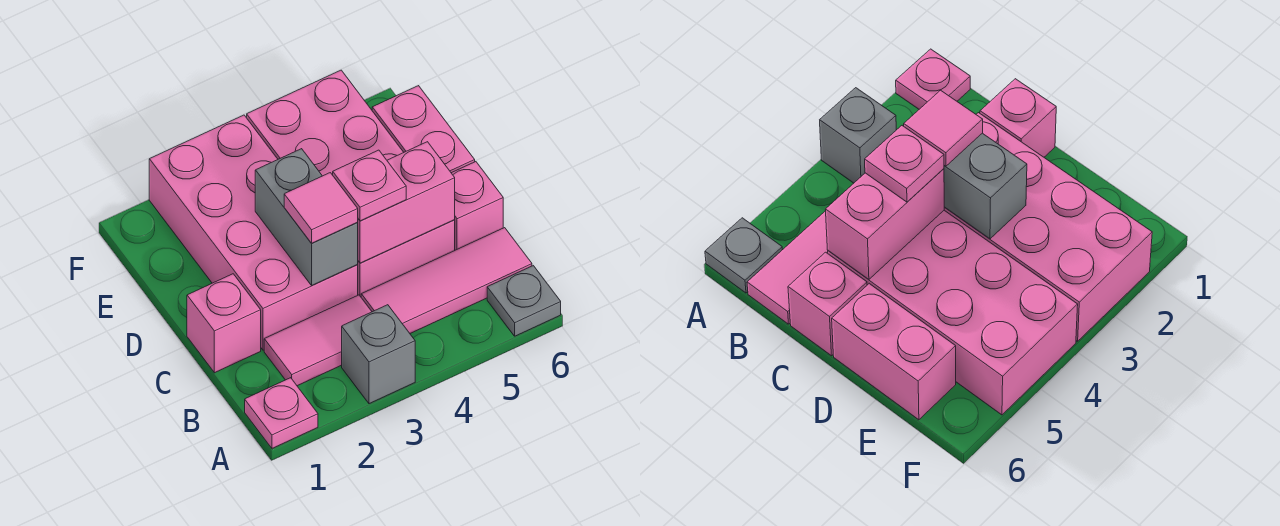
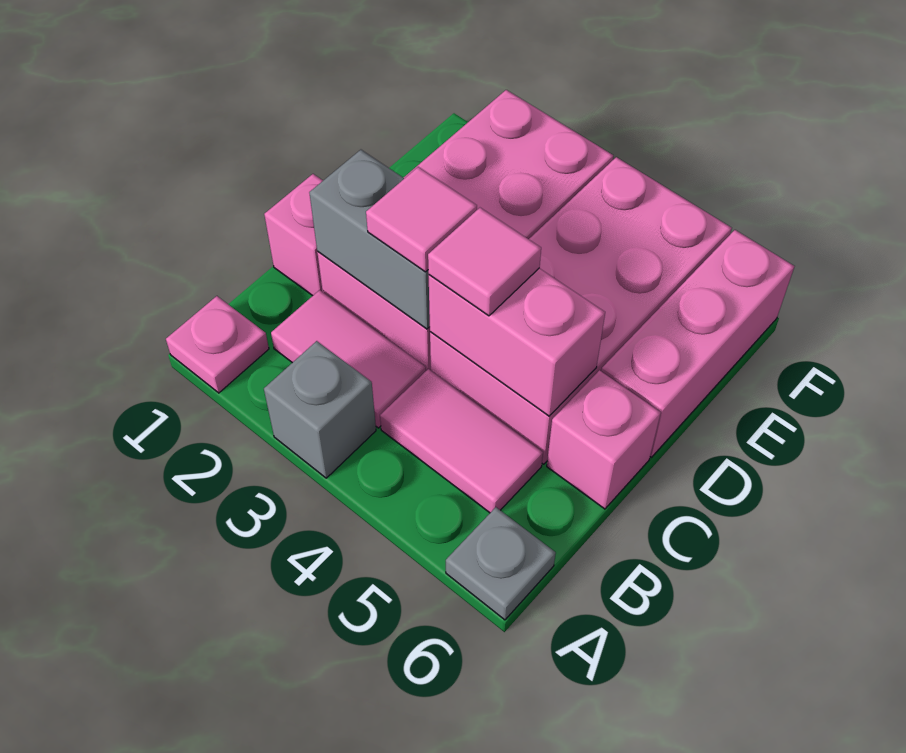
pink 1x3 tile [361,228,532,333] -> pink 1x2 tile [380,369,543,513]
grey 1x2 brick [255,149,358,285] -> grey 1x2 brick turned to [309,150,430,329]
pink 1x1 plate [333,150,406,221] -> pink 1x1 tile [428,208,541,316]
pink 1x2 brick [372,86,475,173] -> pink 1x3 brick [601,230,794,457]

